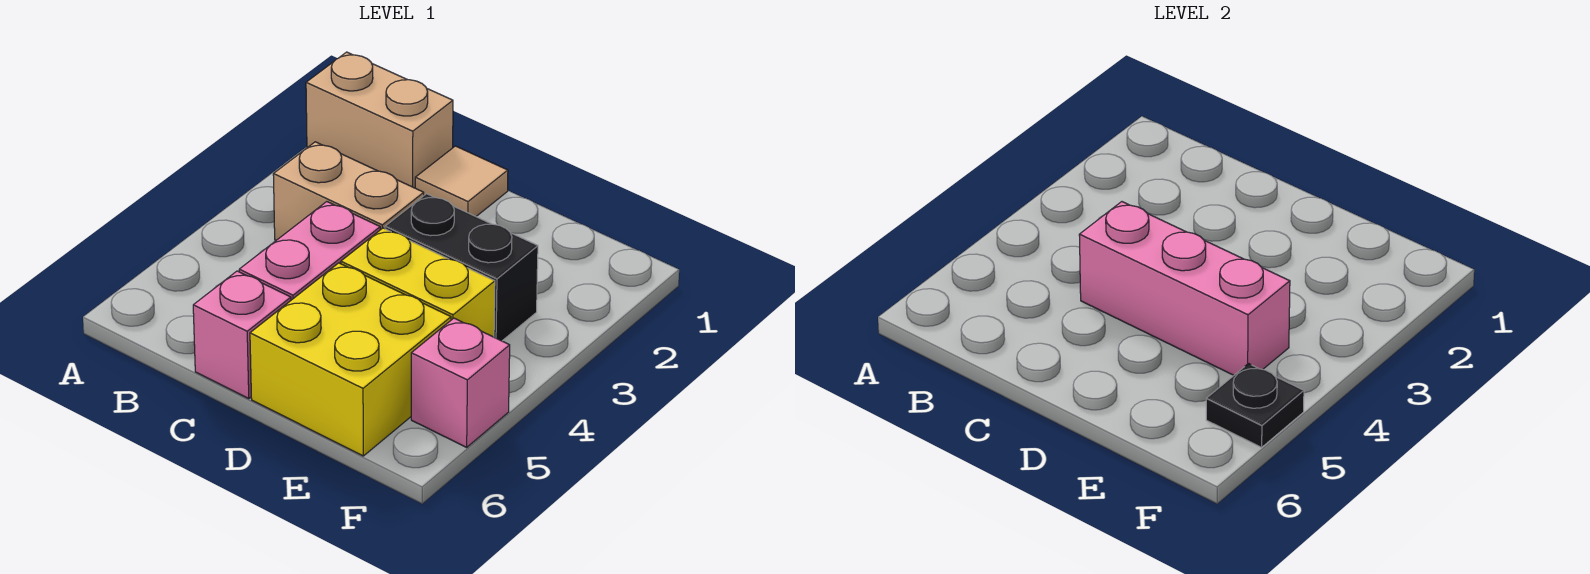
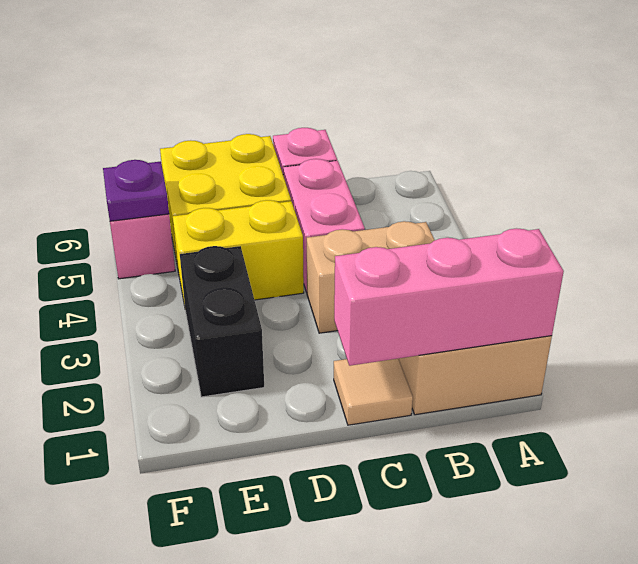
pink 1x3 brick [1079,202,1290,375] -> pink 1x3 brick moved to [334,228,564,366]
black 1x2 brick [385,194,538,341] -> black 1x2 brick turned to [180,246,264,397]
black 1x1 plate [1206,364,1304,447] -> purple 1x1 plate [103,160,169,221]

